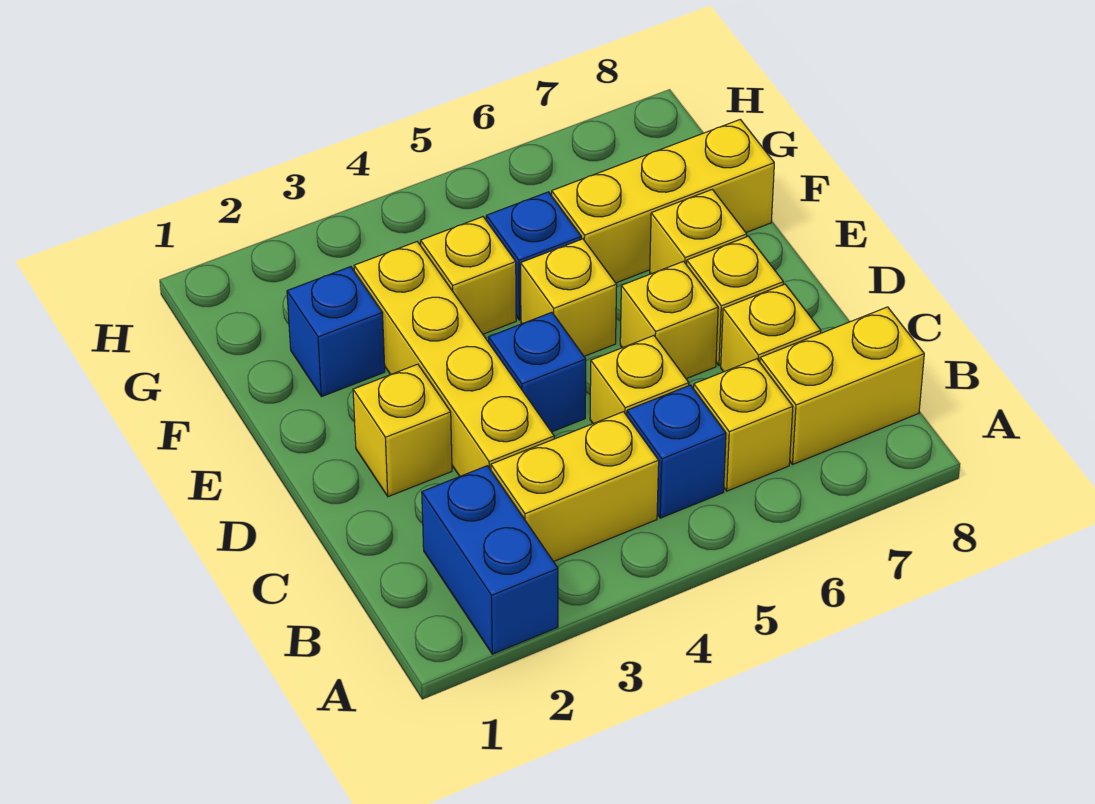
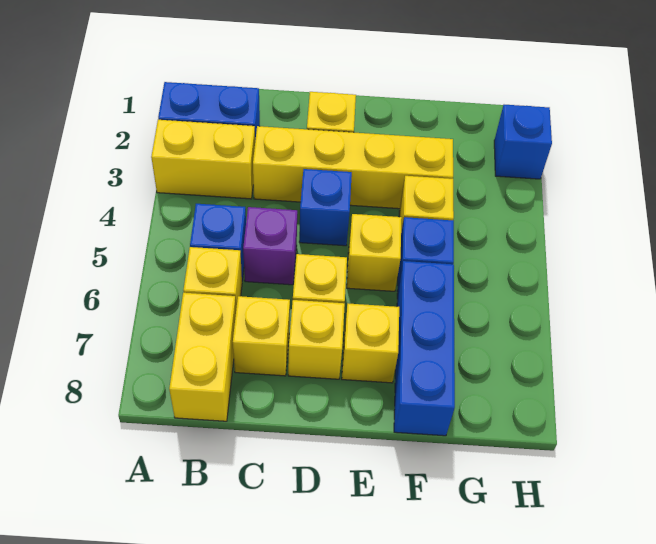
yellow 1x2 brick [491,412,659,561] -> yellow 1x2 brick turned to [151,120,255,199]
yellow 1x1 brick [590,336,689,424] -> purple 1x1 brick [243,207,297,285]
blue 1x1 brick [287,267,385,397] -> blue 1x1 brick moved to [494,105,552,179]
yellow 1x3 brick [552,119,774,283] -> blue 1x3 brick [394,261,455,436]

